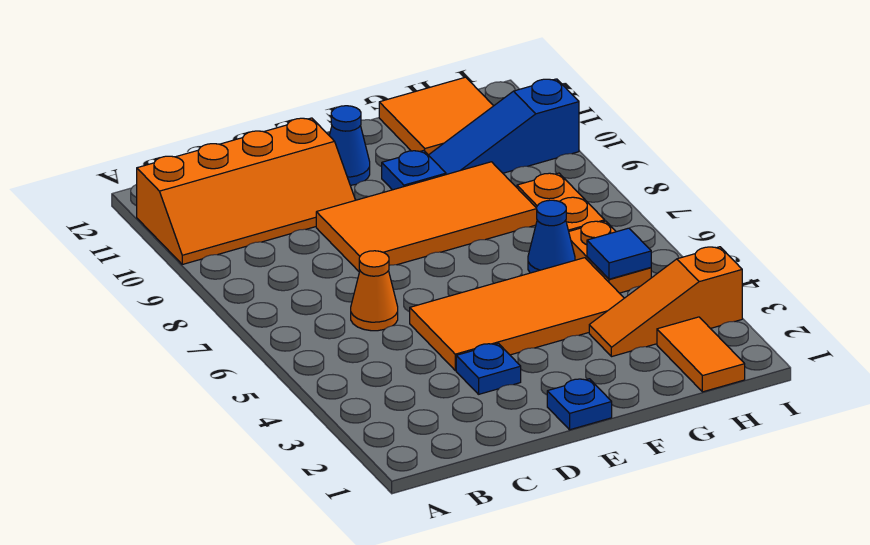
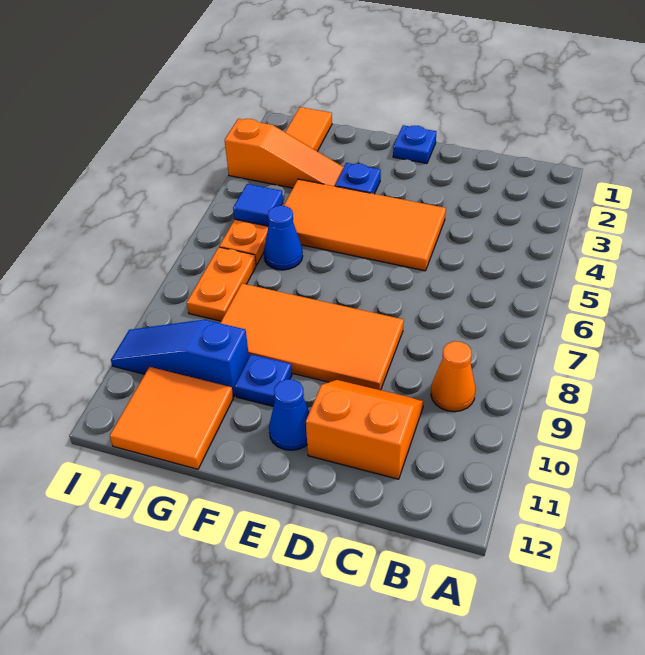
orange 2x4 slope [137,118,355,264] -> orange 2x2 slope [306,380,424,479]
orange 1x1 cone [351,251,398,331] -> orange 1x1 cone moved to [431,341,476,412]
blue 1x1 plate [456,343,521,394] -> blue 1x1 plate moved to [335,163,381,194]
blue 1x3 slope [429,79,579,175] -> blue 1x3 slope turned to [111,320,249,397]

